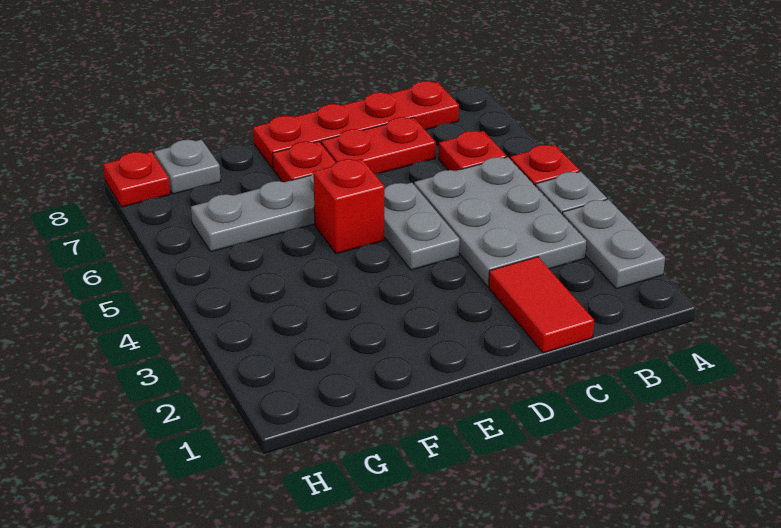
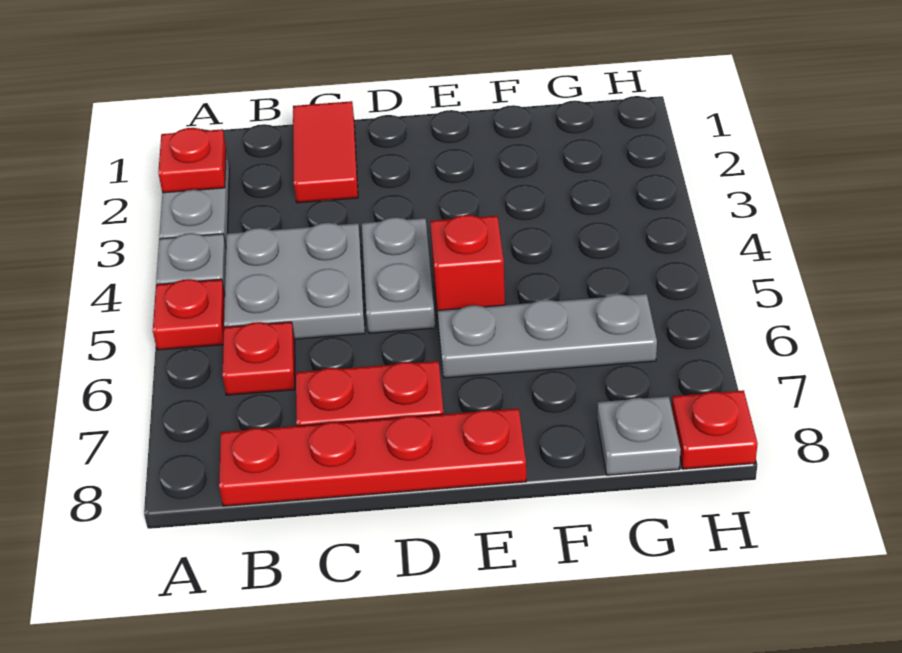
grey 2x3 plate [414,157,587,286] -> grey 2x2 plate [224,223,365,339]
red 1x1 plate [273,141,336,182] -> red 1x1 plate moved to [158,128,226,193]

